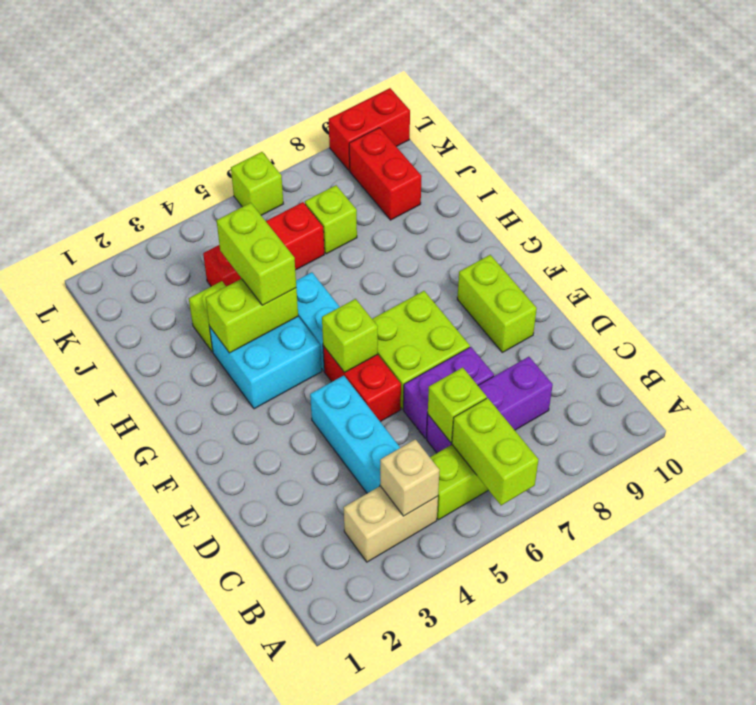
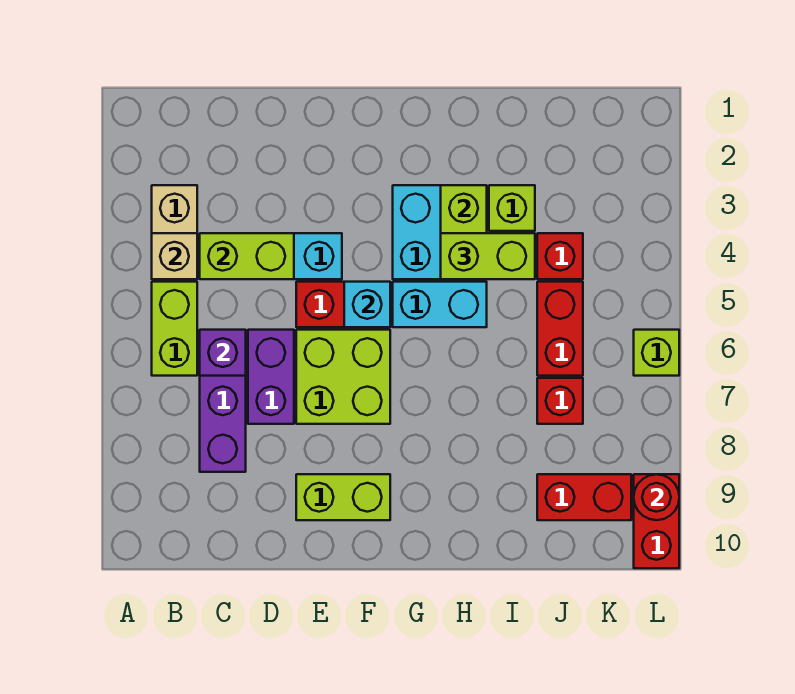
lime 1x2 brick [452,398,539,505] -> lime 1x2 brick moved to [200,233,294,279]
lime 1x1 brick [428,367,487,442] -> purple 1x1 brick [200,330,246,376]
lime 1x1 brick [322,299,378,372] -> cyan 1x1 brick [344,282,390,327]
lime 1x1 brick [305,185,357,254] -> red 1x1 brick [537,378,583,424]
none -> red 1x1 round brick [634,474,679,520]

